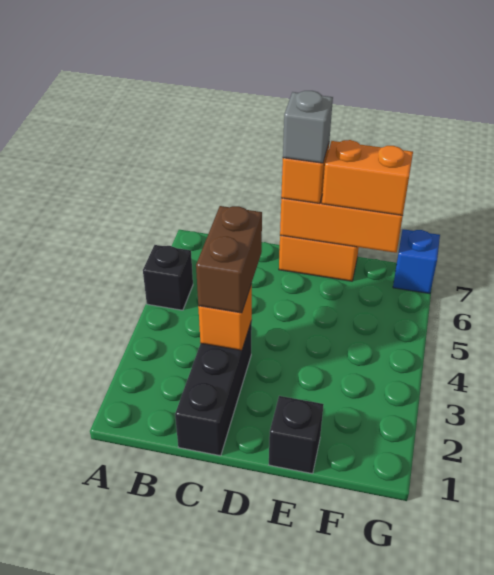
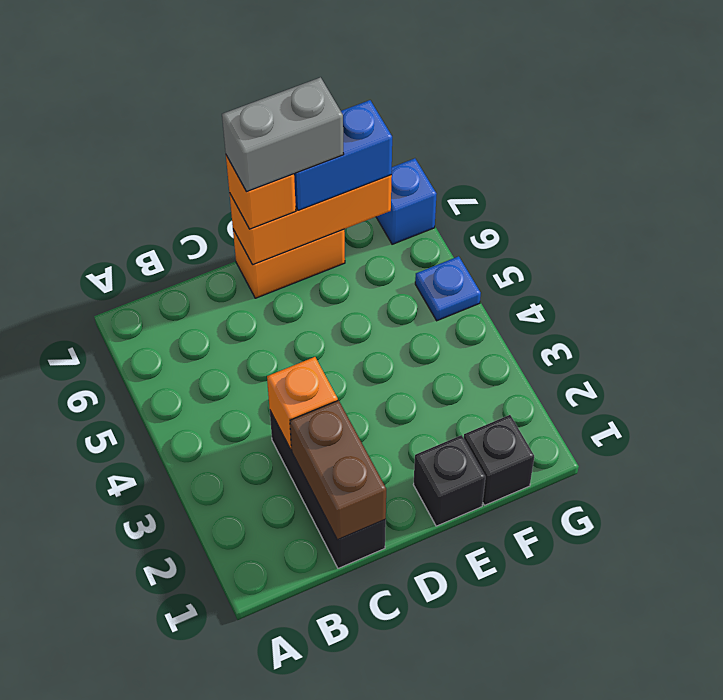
black 1x1 brick [143,245,193,310] -> black 1x1 brick moved to [464,415,534,505]
brown 1x2 brick [196,206,262,313] -> brown 1x2 brick moved to [290,400,386,540]
grey 1x1 brick [283,91,333,163] -> grey 1x2 brick [222,77,344,192]
orange 1x2 brick [322,140,413,216] -> blue 1x2 brick [294,100,392,210]
none -> blue 1x1 plate [415,256,481,321]

